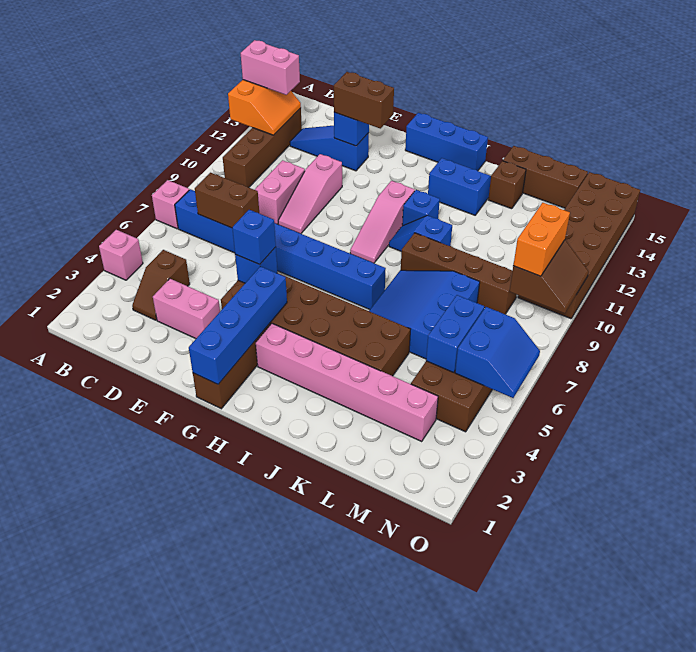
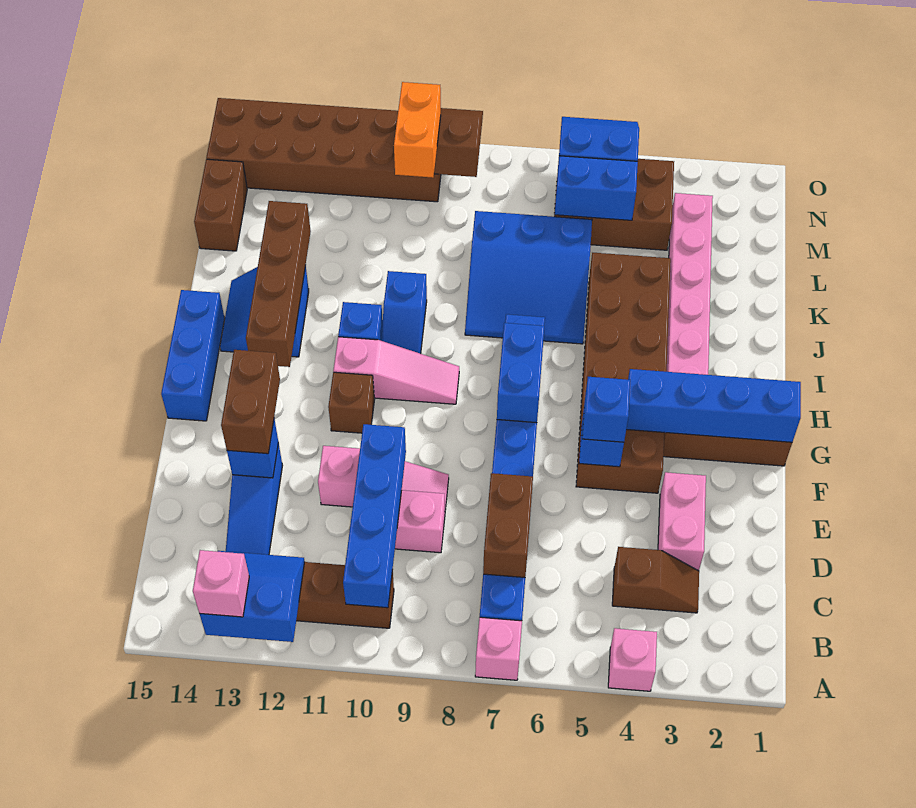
orange 2x2 slope [228,80,301,135] -> blue 2x2 slope [200,551,305,642]
pink 1x2 brick [241,40,300,95] -> pink 1x1 brick [193,550,249,617]
none -> blue 1x4 brick [343,424,406,608]
none -> blue 1x2 brick [497,323,544,423]
brown 1x4 brick [401,233,516,314] -> brown 1x4 brick moved to [246,201,311,367]
brown 1x1 brick [488,161,526,209] -> brown 1x1 brick moved to [328,372,374,433]
brown 1x3 brick [503,146,588,208] -> brown 1x2 brick [194,159,247,251]
orange 1x2 brick [513,203,570,276] -> orange 1x2 brick turned to [394,82,441,178]

